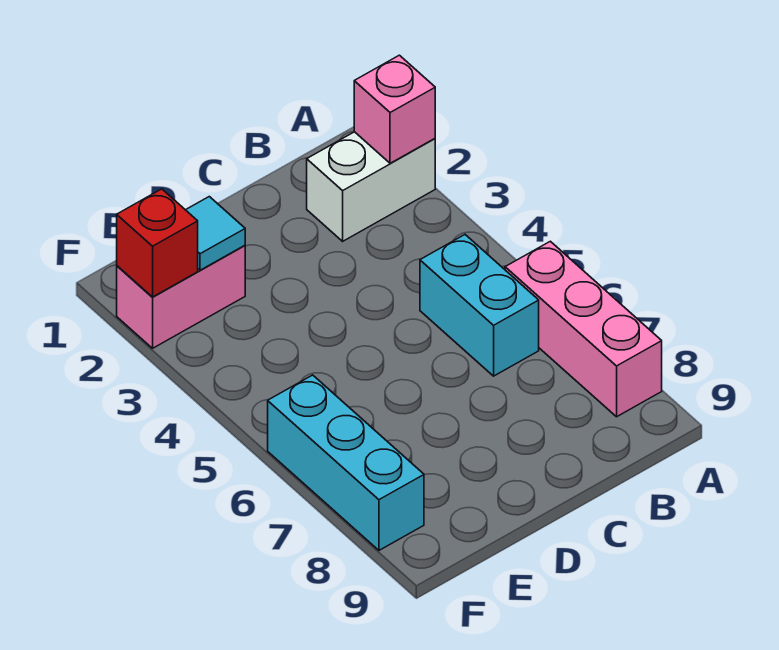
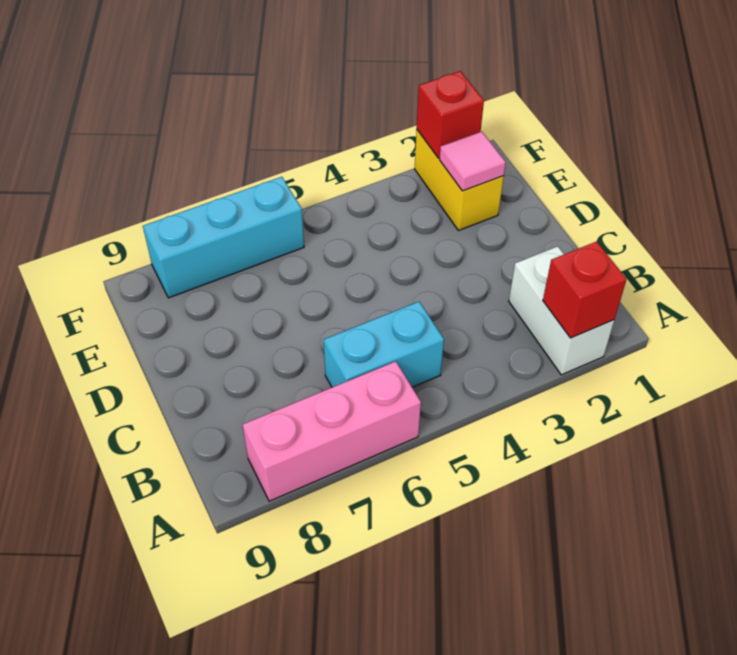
pink 1x1 brick [354,55,435,163] -> red 1x1 brick [543,242,627,338]
pink 1x2 brick [117,245,245,348] -> yellow 1x2 brick [415,130,504,231]
cyan 1x1 tile [186,197,245,270] -> pink 1x1 tile [440,132,506,191]

